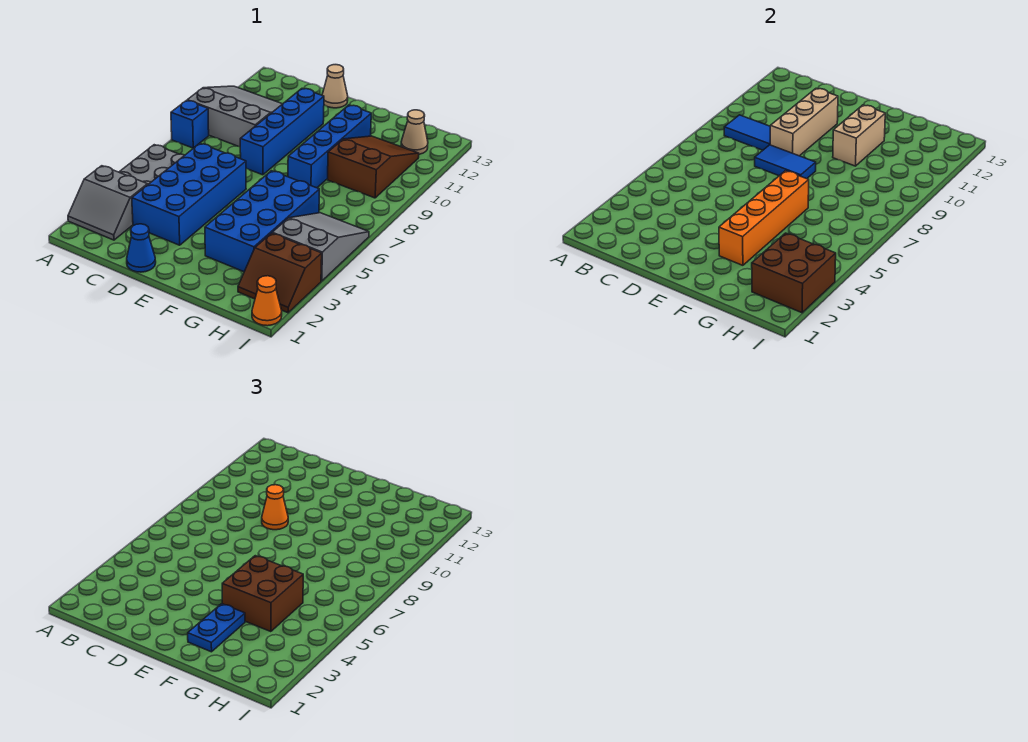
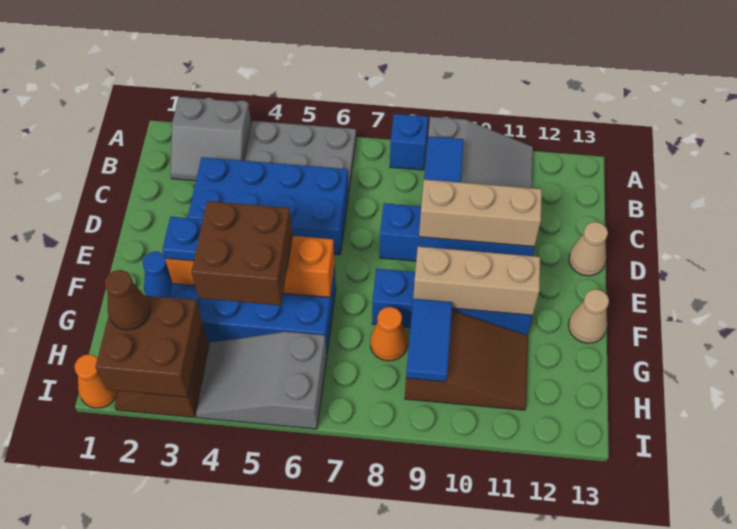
grey 2x2 slope [68,166,148,240] -> grey 2x2 slope turned to [170,97,251,181]
blue 1x1 cone [127,224,156,272] -> blue 1x1 cone moved to [143,251,173,298]
blue 1x2 tile [755,145,816,179] -> blue 1x2 tile moved to [406,299,452,382]
orange 1x1 cone [262,485,288,530] -> orange 1x1 cone moved to [370,307,408,361]
blue 1x2 plate [188,604,245,652] -> blue 1x1 plate [162,217,203,261]
tan 1x2 brick [833,105,885,166] -> tan 1x3 brick [413,247,540,315]
none -> brown 1x1 cone [105,270,150,330]
grey 2x3 slope [272,213,369,281] -> grey 2x3 slope turned to [196,332,327,429]
tan 1x1 cone [401,110,428,154] -> tan 1x1 cone moved to [568,289,609,343]

